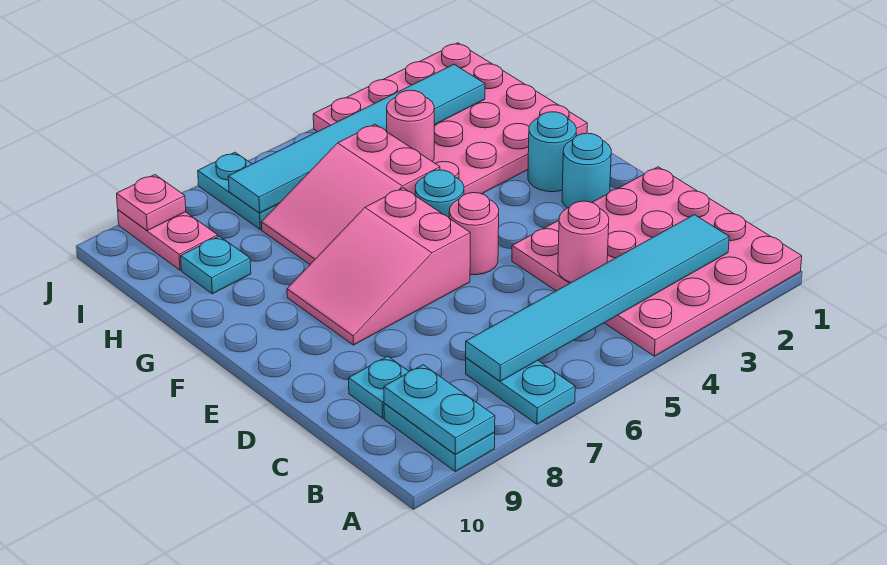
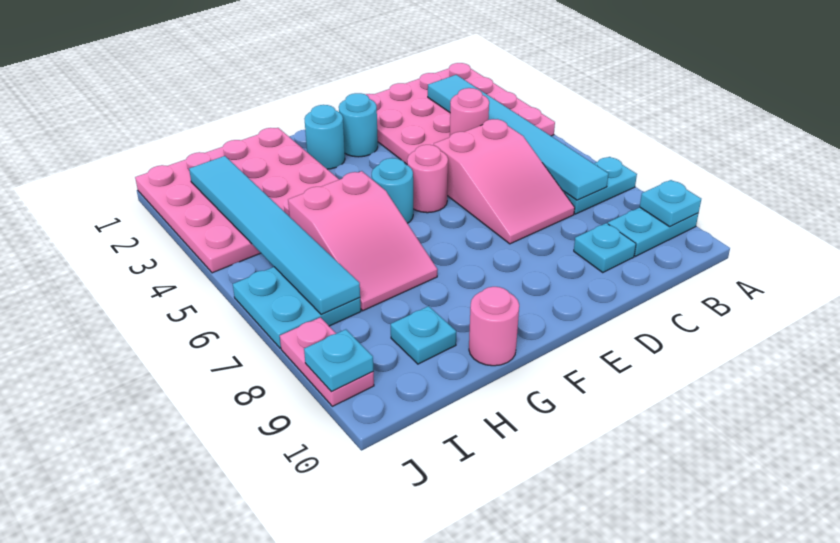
cyan 1x2 plate [384,365,495,454] -> cyan 1x1 plate [640,180,701,227]
pink 2x3 slope [287,188,470,345] -> pink 2x3 slope moved to [434,119,575,244]
pink 1x1 round brick [387,90,434,162] -> pink 1x1 round brick moved to [469,287,519,366]
cyan 1x2 plate [198,152,278,229] -> cyan 2x2 plate [233,267,361,348]
pink 1x2 plate [118,210,218,270] -> pink 1x2 plate turned to [280,317,374,406]
pink 1x1 plate [117,175,186,231] -> cyan 1x1 plate [304,329,373,392]

